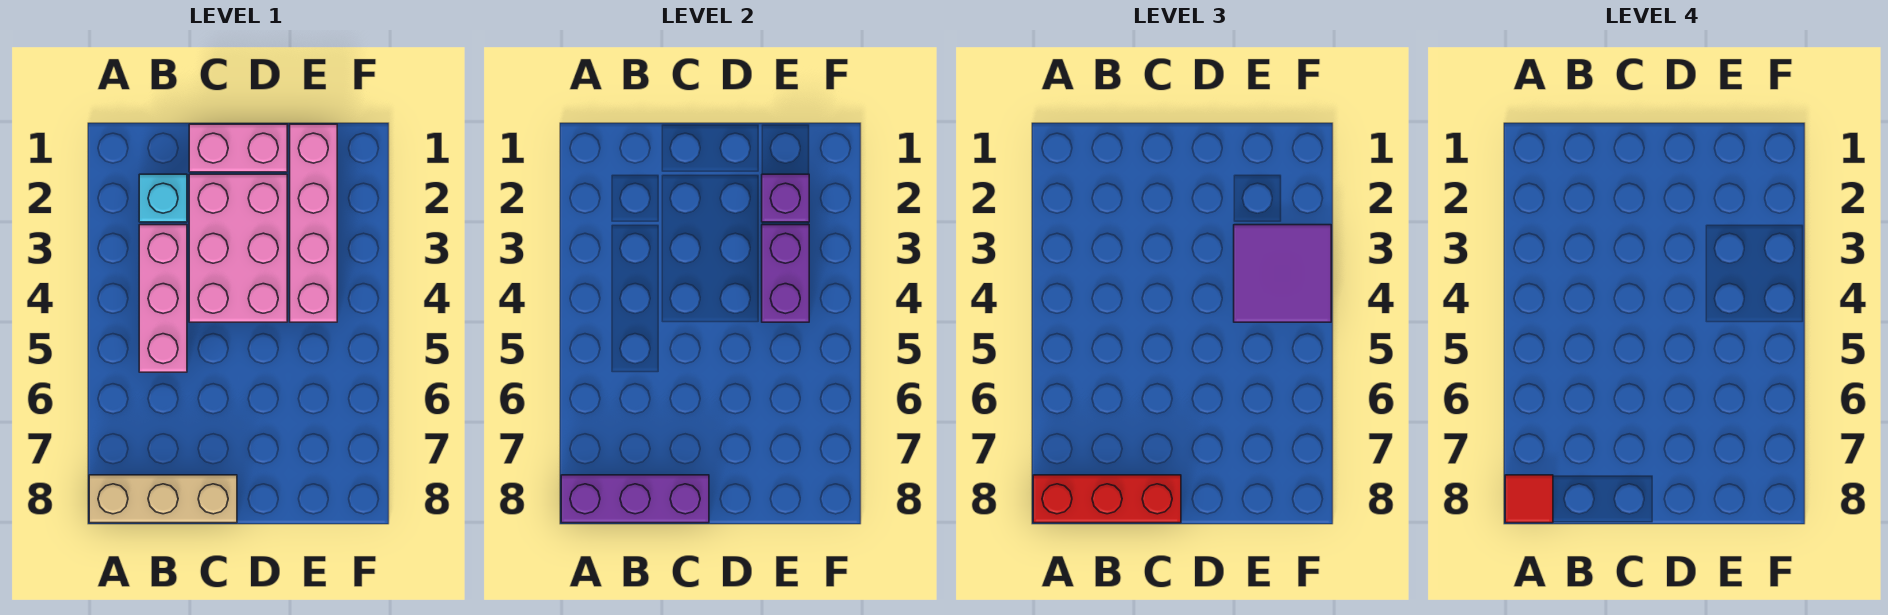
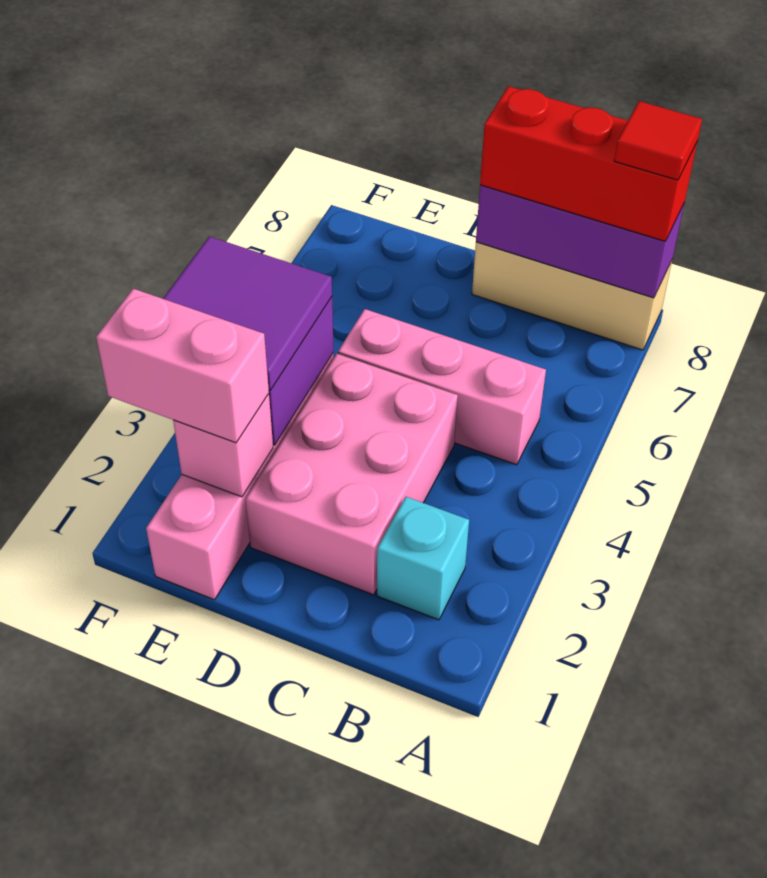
pink 1x3 brick [139,225,187,372] -> pink 1x3 brick turned to [338,309,546,465]
pink 1x2 brick [189,124,287,172] -> pink 1x2 brick moved to [96,289,269,443]
purple 1x1 brick [762,174,809,222] -> pink 1x1 brick [173,394,273,497]

